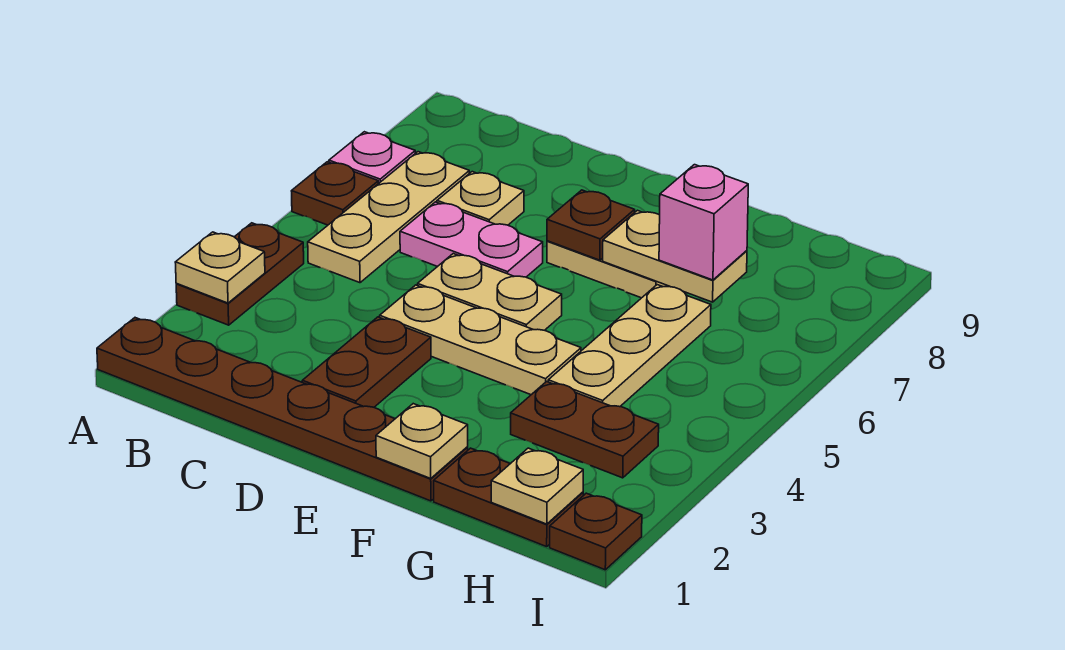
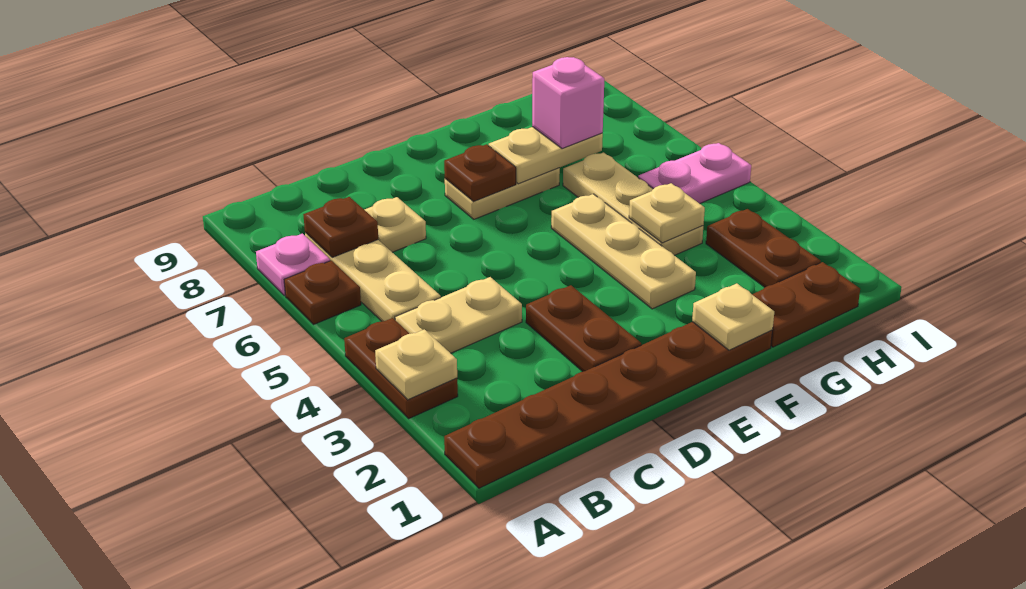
pink 1x2 plate [400,202,543,277] -> pink 1x2 plate moved to [638,143,751,204]
tan 1x3 plate [380,285,581,395] -> tan 1x3 plate turned to [551,194,696,309]
tan 1x2 plate [418,254,562,330] -> tan 1x2 plate moved to [395,277,522,353]
brown 1x2 plate [511,382,659,478] -> brown 1x2 plate turned to [706,209,821,287]
tan 1x1 plate [491,448,583,524] -> tan 1x1 plate moved to [629,183,705,243]
brown 1x1 plate [550,493,642,570] -> brown 1x1 plate moved to [303,197,378,257]

